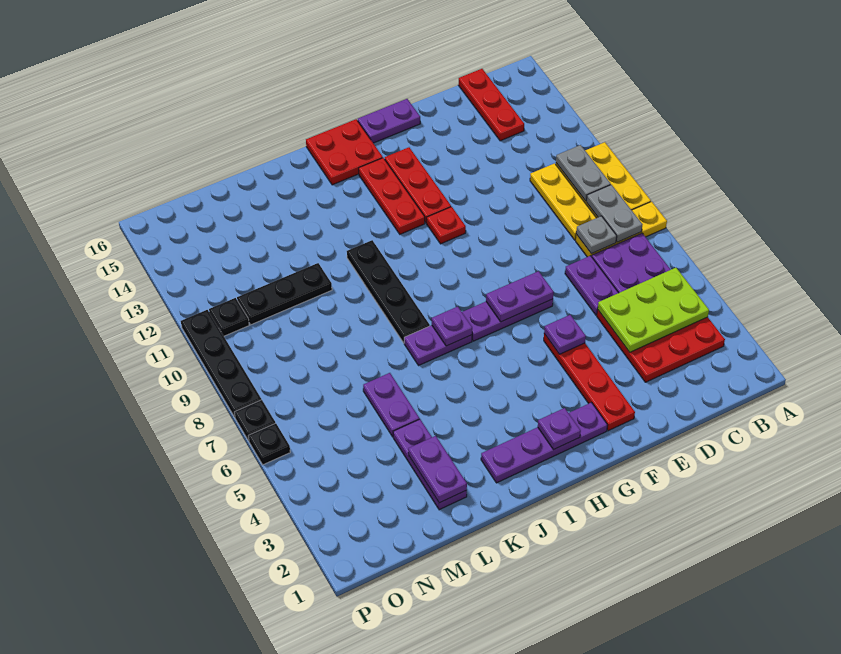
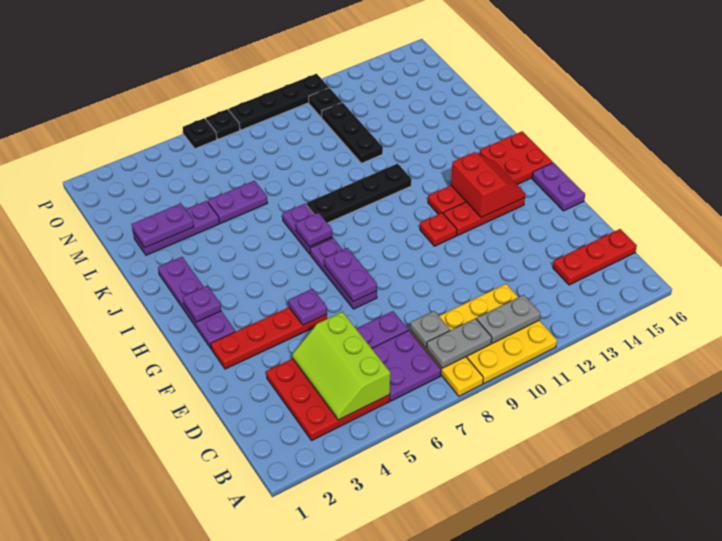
lime 2x3 plate [598,268,709,352] -> lime 2x3 slope [292,312,390,420]
none -> red 2x2 slope [451,152,526,218]

